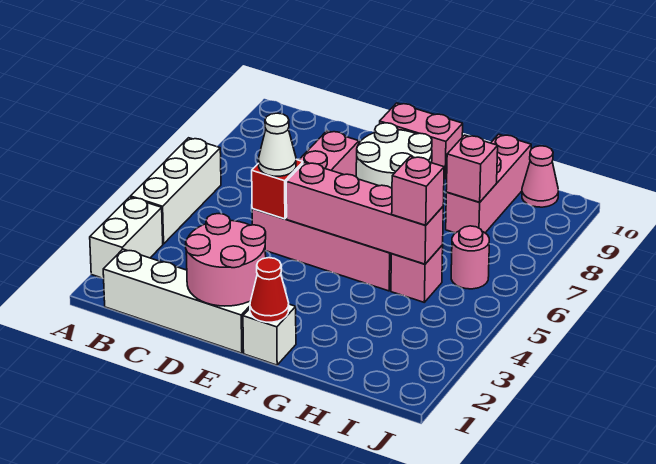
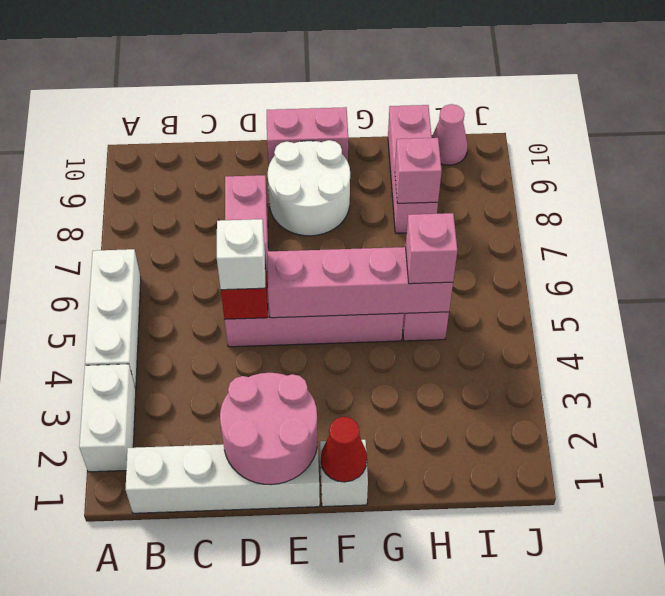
white 1x1 cone [259,113,296,176] -> white 1x1 brick [217,219,265,290]
pink 1x1 round brick [451,226,489,289] -> none

